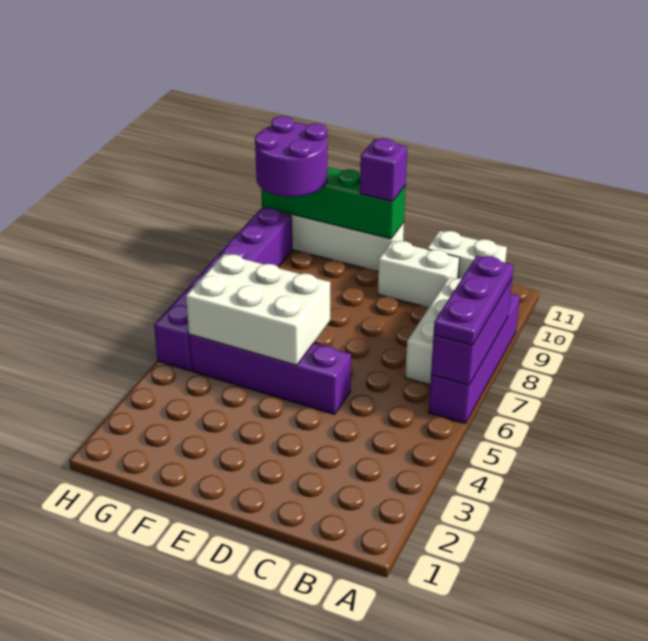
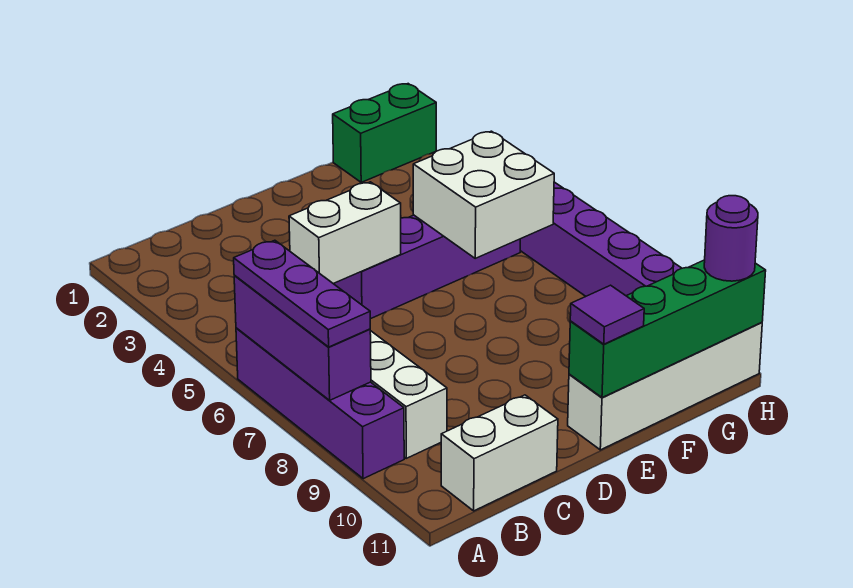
white 1x2 brick [378,241,460,308] -> white 1x2 brick moved to [289,182,401,284]
white 2x3 brick [186,254,330,365] -> white 2x2 brick [413,131,554,258]
purple 1x1 brick [360,138,407,201] -> purple 1x1 tile [570,285,644,344]
none -> green 1x2 brick [333,84,436,182]
purple 2x2 round brick [255,116,327,197] -> purple 1x1 round brick [704,196,758,281]

